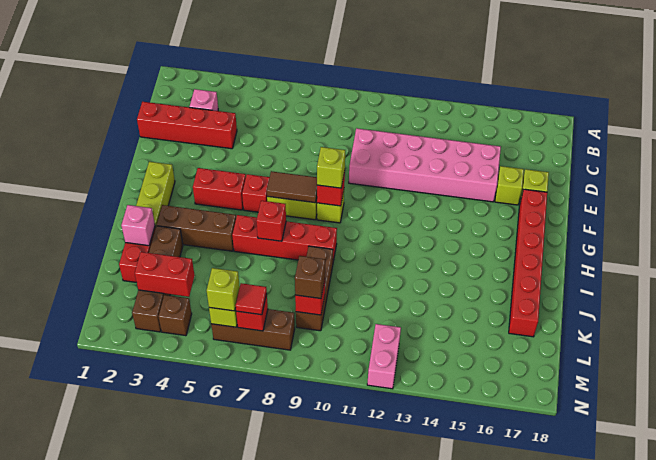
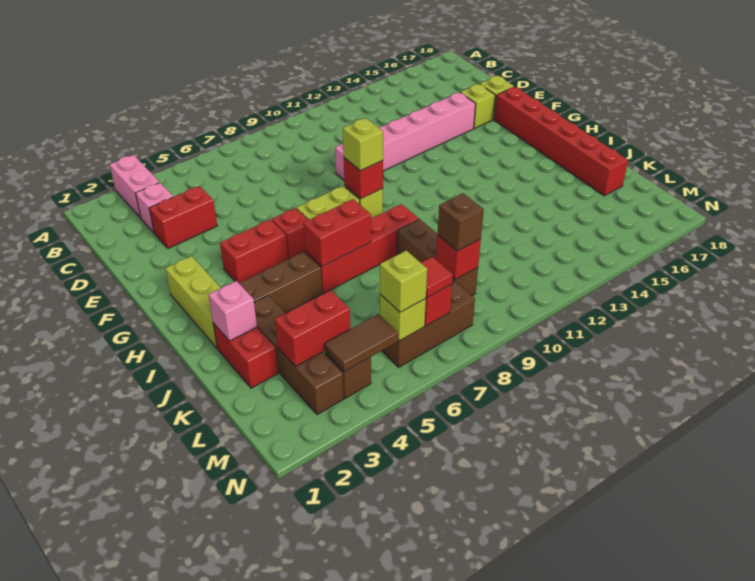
red 1x4 brick [137,102,237,149] -> red 1x2 brick [149,186,217,248]
pink 2x6 brick [349,128,501,202] -> pink 1x6 brick [335,93,476,180]
brown 1x2 tile [267,171,317,203] -> brown 1x2 tile moved to [325,314,398,372]
red 1x1 brick [256,201,286,241] -> red 1x2 brick [303,199,371,267]
pink 1x2 brick [367,324,401,389] -> pink 1x2 brick moved to [110,155,159,218]

